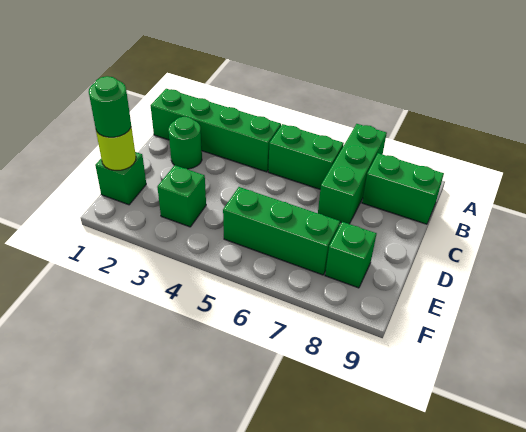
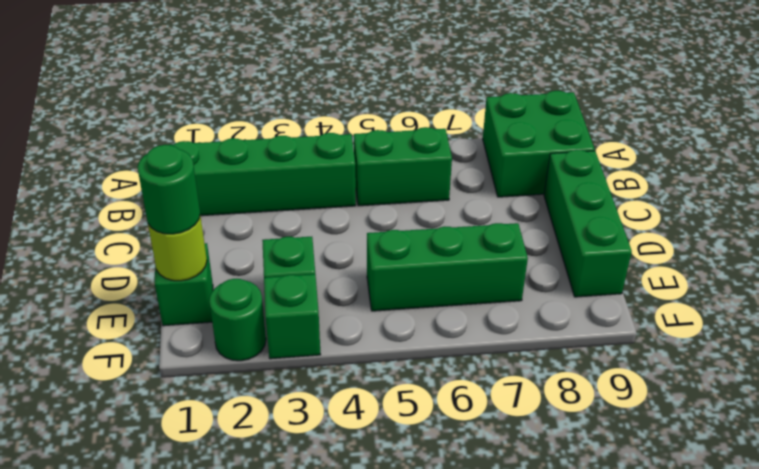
green 1x3 brick [318,124,387,224] -> green 1x3 brick moved to [544,150,632,297]
green 1x2 brick [362,153,444,224] -> green 2x2 brick [483,91,595,197]
green 1x1 round brick [168,117,202,169] -> green 1x1 round brick moved to [209,279,266,361]
green 1x1 brick [325,222,377,288] -> green 1x1 brick moved to [264,274,321,359]

